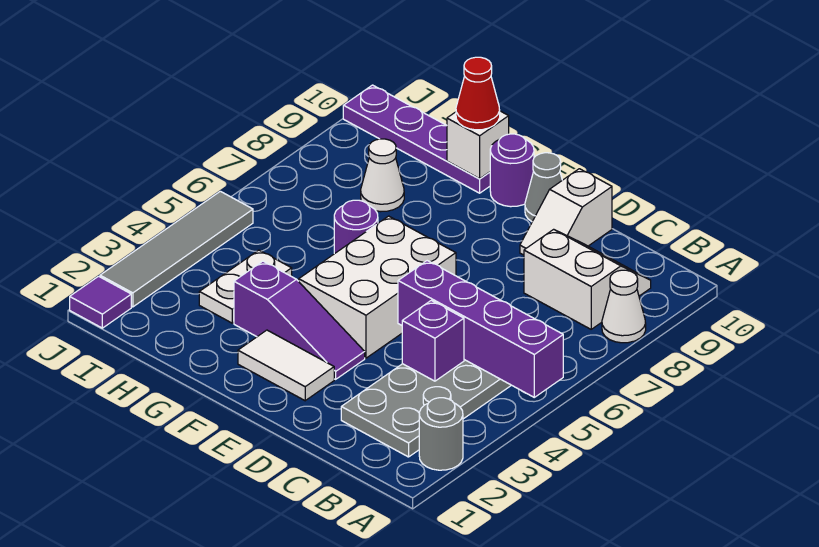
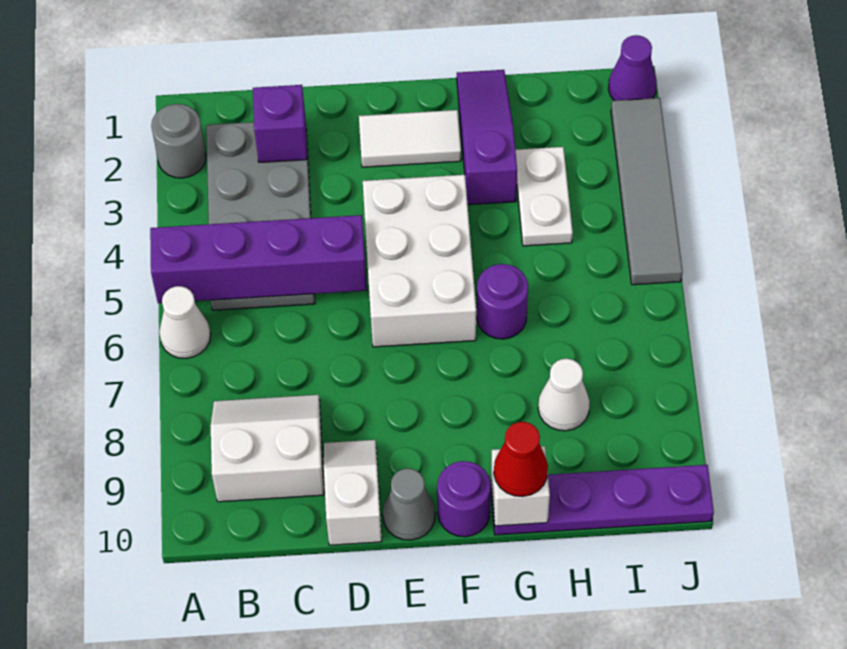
white 1x1 cone [602,270,646,343] -> white 1x1 cone moved to [159,286,211,358]
white 2x2 slope [524,229,651,329] -> white 2x2 slope turned to [211,395,324,502]
purple 1x1 brick [402,300,464,381] -> purple 1x1 brick moved to [253,85,307,162]
purple 1x3 slope [234,261,365,379] -> purple 1x3 slope turned to [457,70,517,205]
purple 1x1 tile [70,276,131,328] -> purple 1x1 cone [608,35,657,101]

